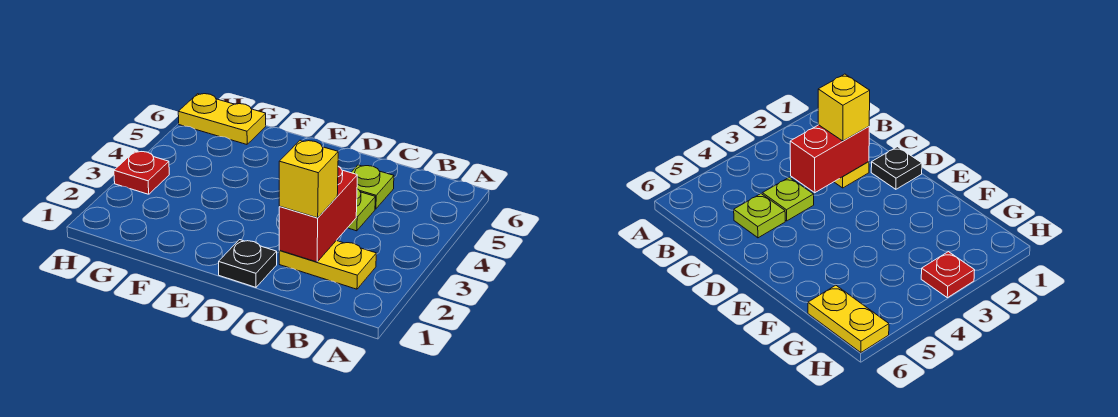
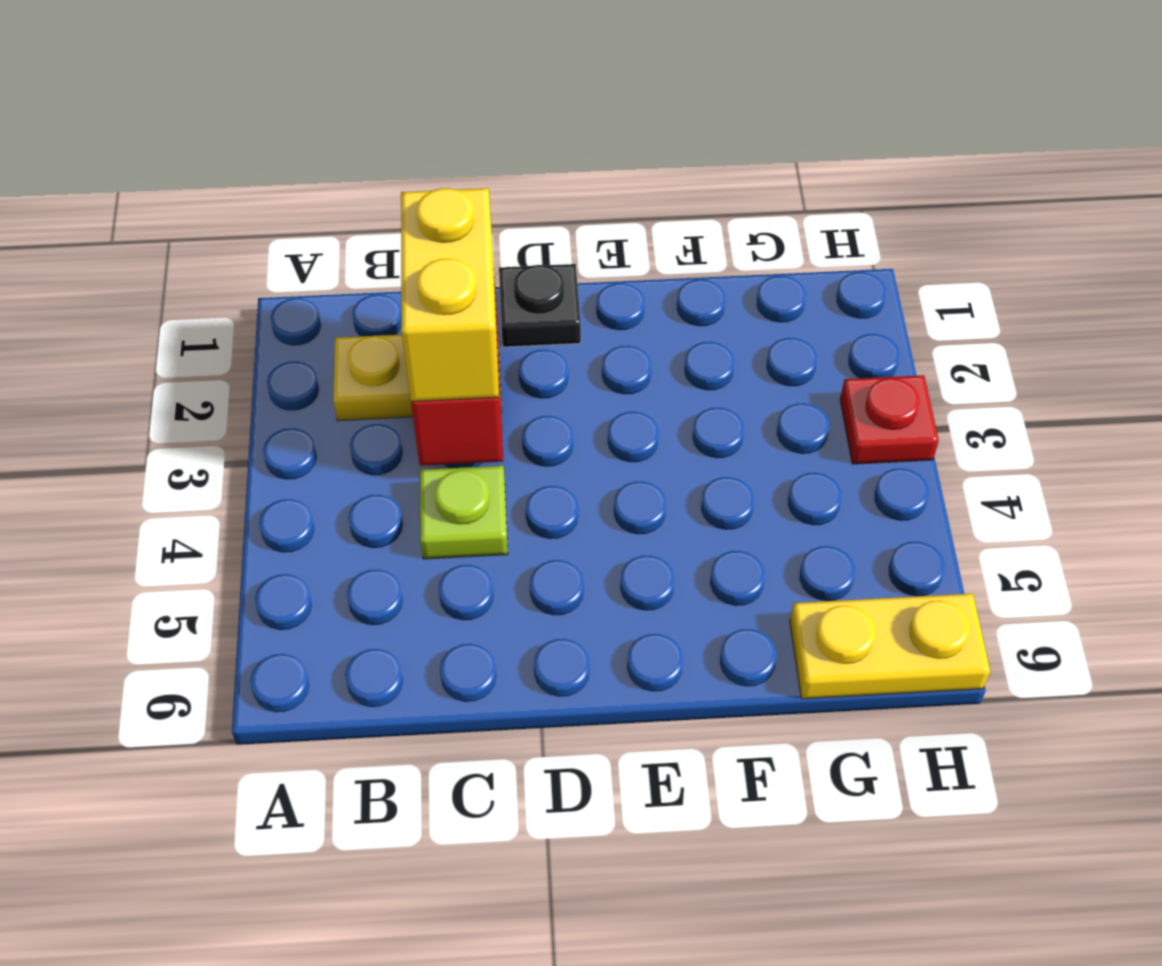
yellow 1x1 brick [279,140,338,218] -> yellow 1x2 brick [401,188,499,401]
lime 1x1 plate [351,165,394,209] -> none

